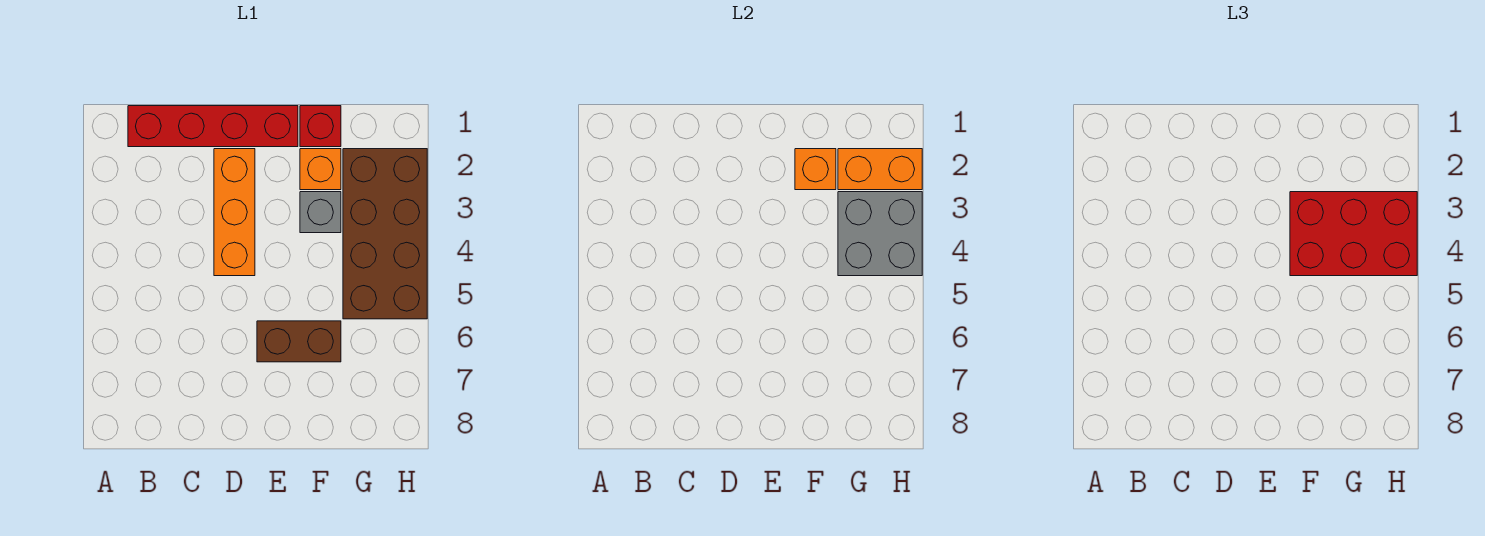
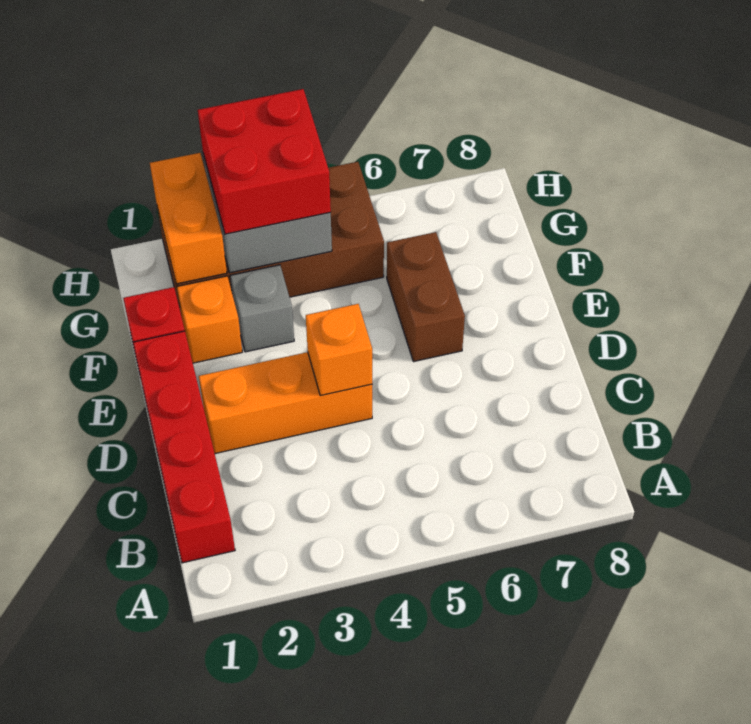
orange 1x1 brick [795,149,836,190] -> orange 1x1 brick moved to [306,304,372,396]
red 2x3 brick [1290,192,1417,276] -> red 2x2 brick [198,89,331,234]

